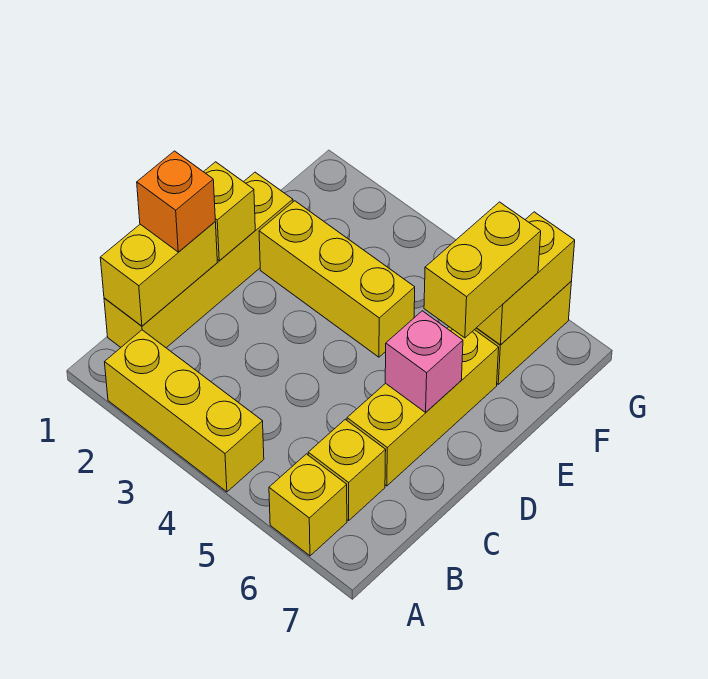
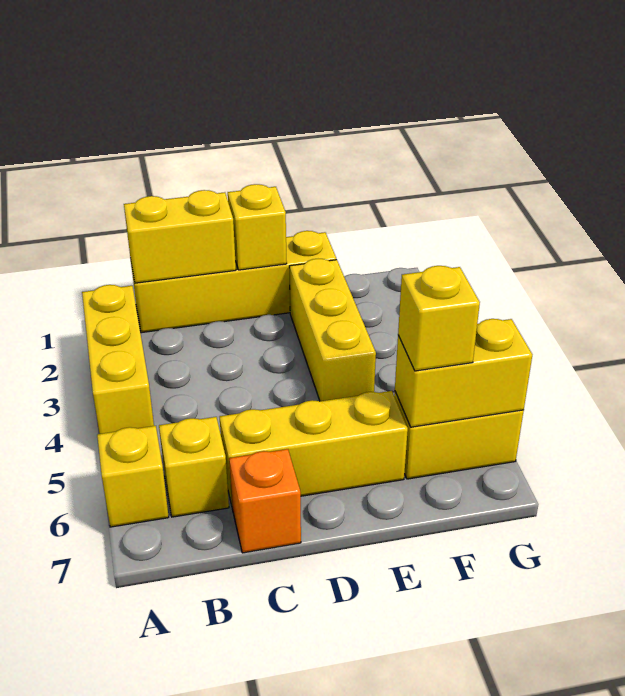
orange 1x1 brick [137,151,215,252] -> orange 1x1 brick moved to [229,449,301,553]
pink 1x1 brick [385,311,463,412] -> none
yellow 1x2 brick [424,202,541,338] -> yellow 1x1 brick [398,266,480,371]

